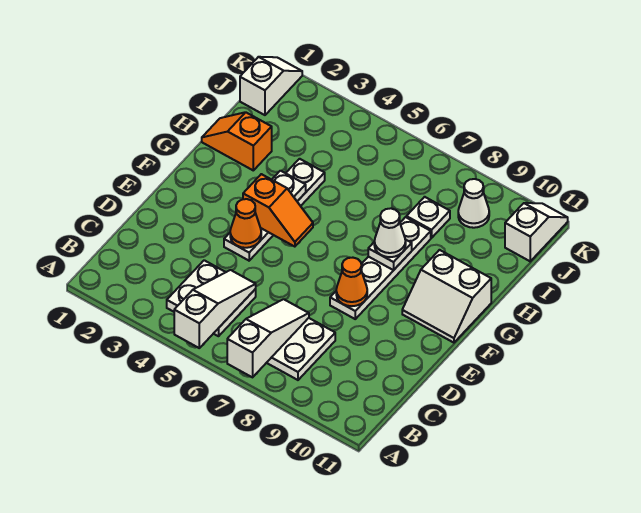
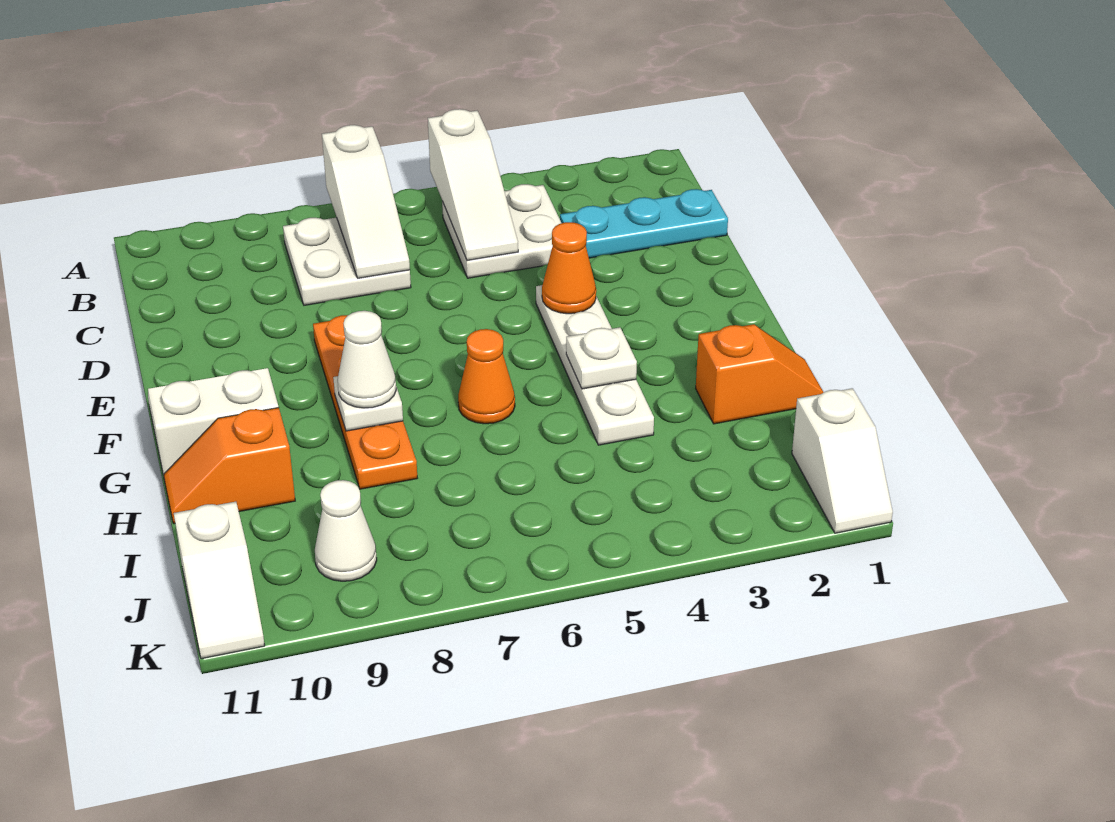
none -> cyan 1x3 plate [560,189,728,258]
white 1x4 plate [330,217,431,319] -> orange 1x4 plate [313,315,417,489]
orange 1x1 cone [336,258,367,306] -> orange 1x1 cone moved to [458,329,515,424]
orange 1x2 slope [243,174,313,247] -> orange 1x2 slope moved to [164,408,295,524]
white 1x1 plate [406,197,450,238] -> none

